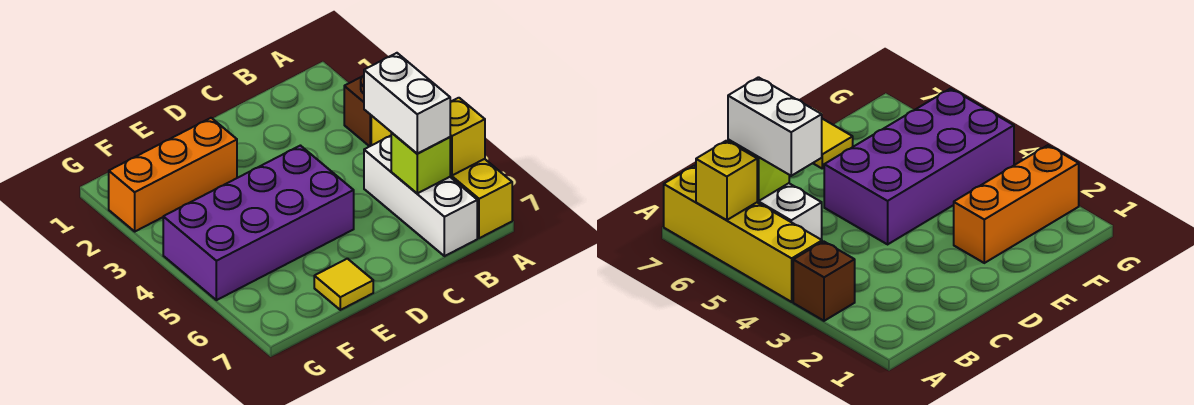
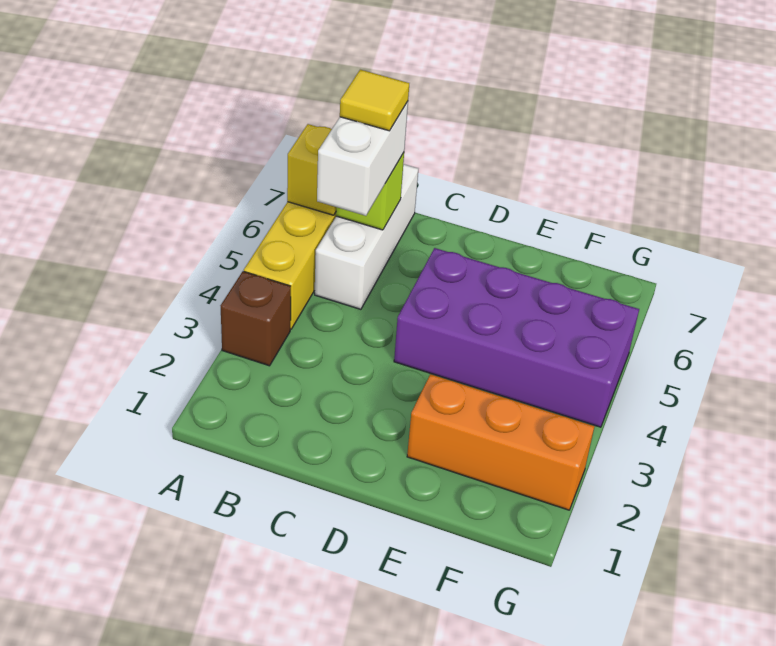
yellow 1x1 tile [314,259,373,310] -> yellow 1x1 tile moved to [340,70,409,131]

